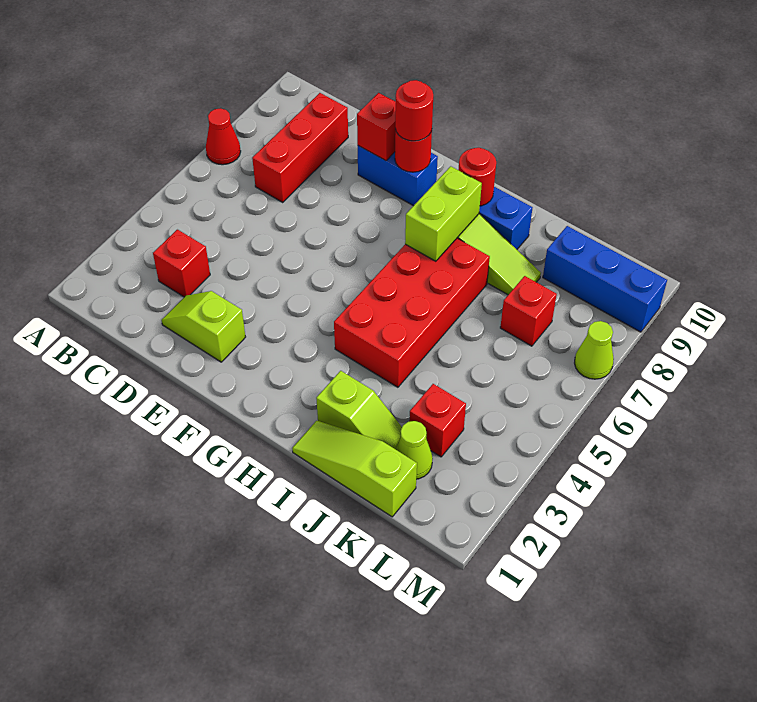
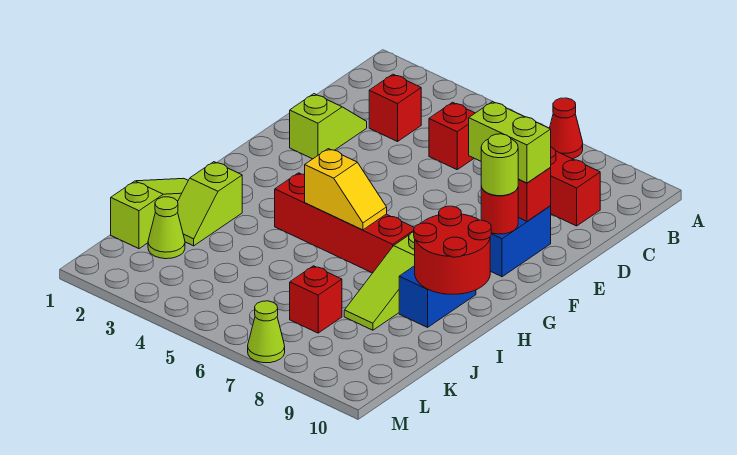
red 1x1 round brick [395,80,433,141] -> lime 1x1 round brick [481,134,518,196]
red 2x4 brick [334,238,490,387] -> red 1x4 brick [275,173,414,273]
none -> yellow 1x2 slope [305,149,387,230]
lime 1x2 brick [405,166,482,261] -> lime 1x2 brick moved to [469,102,551,183]
red 1x1 round brick [458,148,496,206] -> red 2x2 round brick [414,206,491,294]
red 1x1 brick [409,384,466,457] -> red 1x1 brick moved to [429,102,475,169]
blue 1x3 brick [543,226,667,332] -> none

